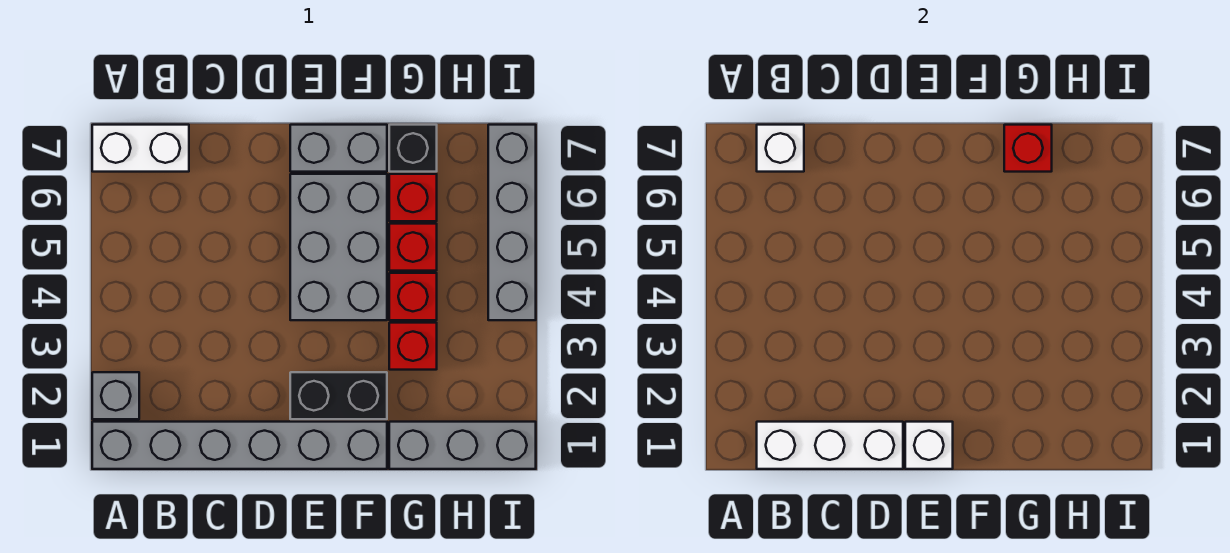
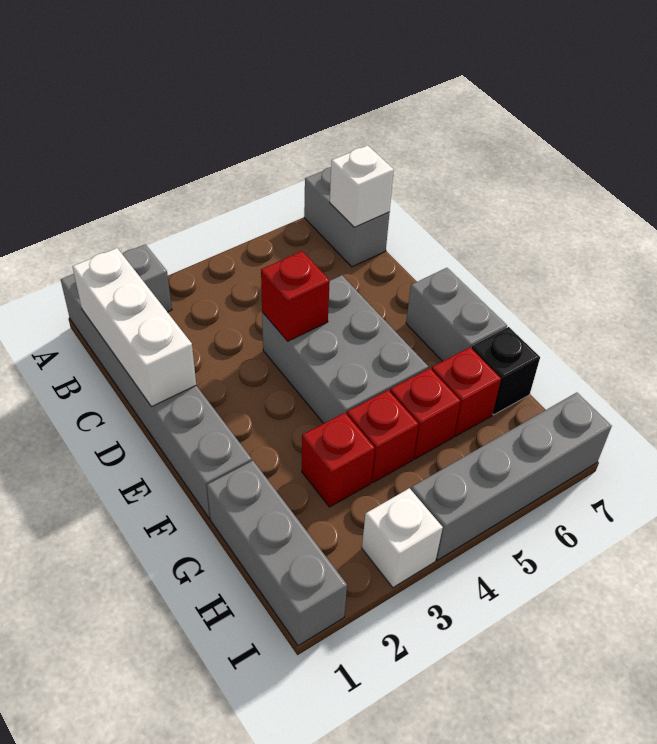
white 1x2 brick [92,125,189,172] -> grey 1x2 brick [304,167,390,267]
white 1x1 brick [905,422,953,469] -> white 1x1 brick moved to [362,488,443,587]
black 1x2 brick [290,372,387,419] -> none
grey 2x3 brick [290,174,387,320] -> grey 2x3 brick turned to [262,275,428,423]
red 1x1 brick [1004,125,1052,172] -> red 1x1 brick moved to [261,251,330,341]

